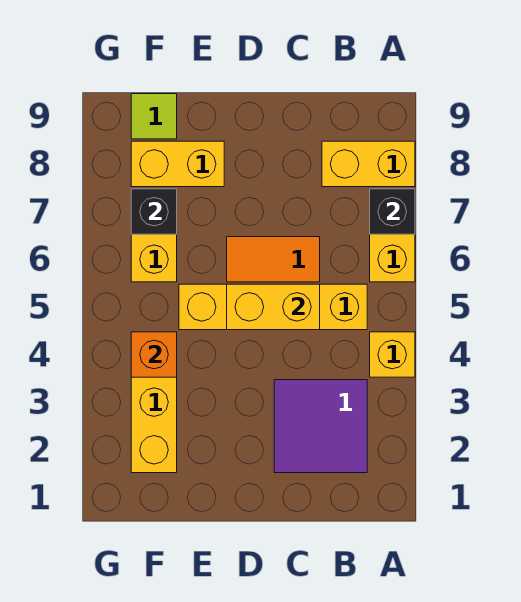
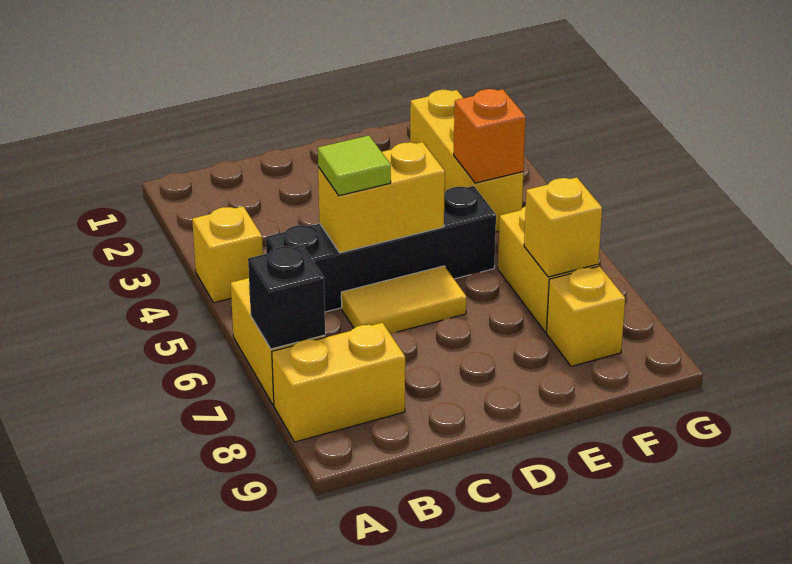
purple 2x2 tile [274,380,367,473] -> none
yellow 1x4 brick [179,284,367,330] -> black 1x4 brick [266,186,496,312]
orange 1x2 tile [227,237,320,282] -> yellow 1x2 tile [341,266,467,334]
yellow 1x2 brick [131,141,224,187] -> yellow 1x1 brick [547,266,625,366]
black 1x1 brick [131,189,177,234] -> yellow 1x1 brick [524,177,602,277]
lime 1x1 tile [131,94,177,139] -> lime 1x1 tile moved to [318,136,391,196]

